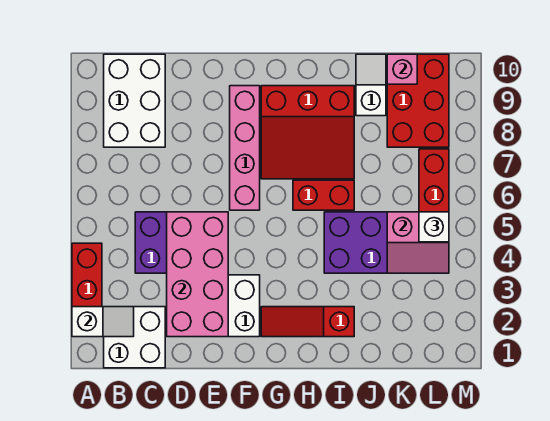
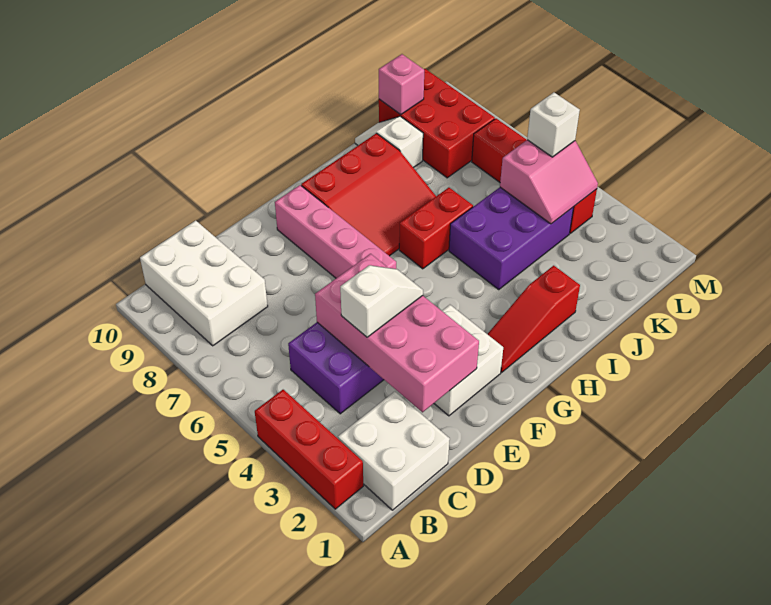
white 1x2 slope [72,307,134,337] -> white 1x2 slope moved to [340,265,423,337]

